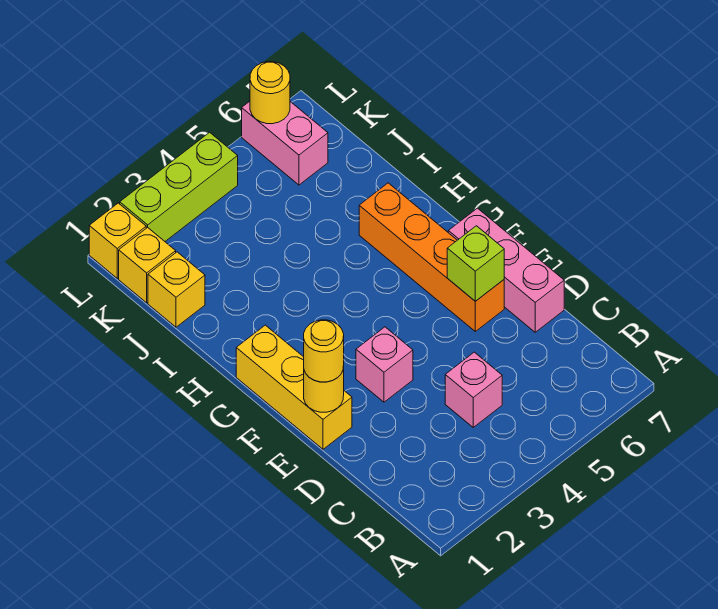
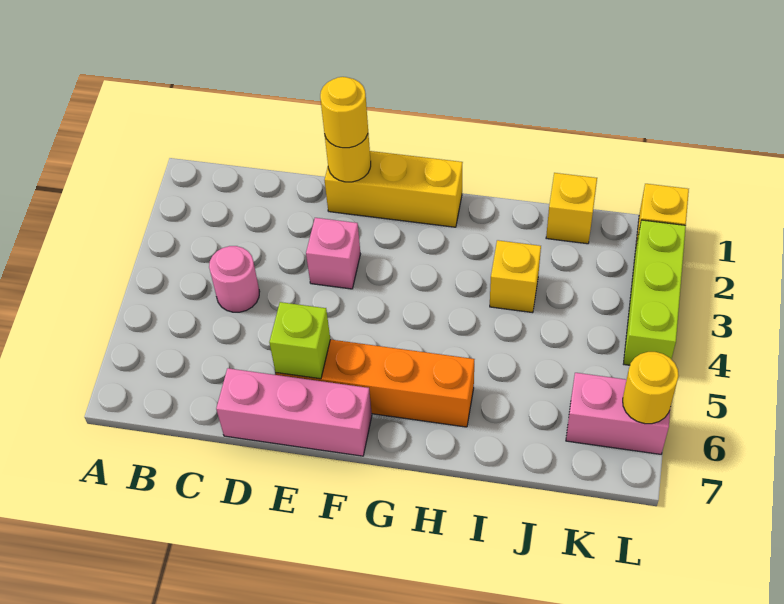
pink 1x1 brick [445,352,502,427] -> pink 1x1 round brick [209,246,260,312]
yellow 1x1 brick [119,227,176,303] -> yellow 1x1 brick moved to [490,240,541,313]

